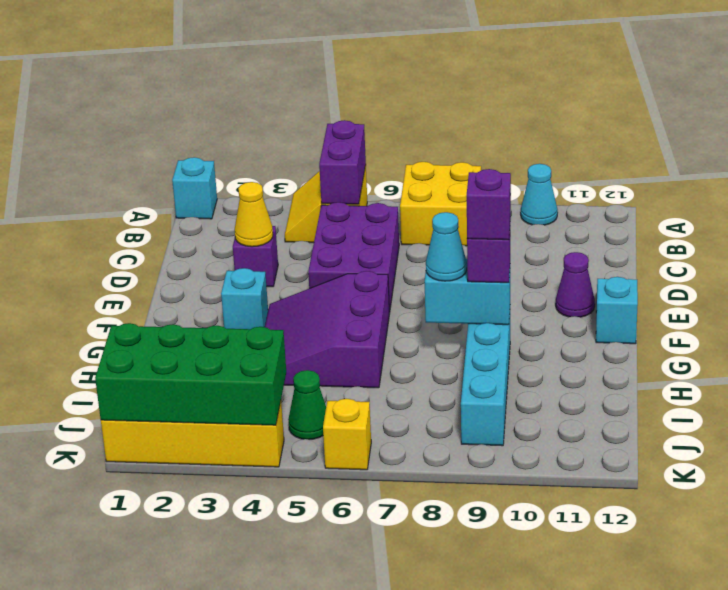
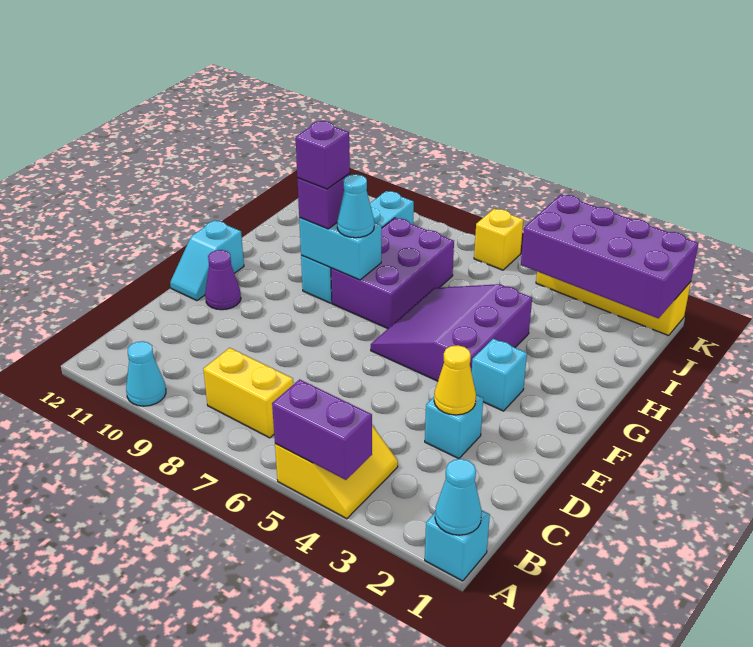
none -> cyan 1x1 cone [435,459,482,535]
purple 1x2 brick [319,120,366,204] -> purple 1x2 brick turned to [272,379,372,480]
yellow 2x2 brick [400,162,481,246] -> yellow 1x2 brick [203,348,293,438]
purple 2x3 brick [308,202,399,313] -> purple 2x3 brick moved to [331,218,454,329]
purple 1x1 brick [233,226,278,287] -> cyan 1x1 brick [425,395,483,459]
purple 3x3 slope [265,271,389,388] -> purple 3x3 slope turned to [371,284,532,381]
green 2x4 brick [95,323,286,425] -> purple 2x4 brick [521,195,698,318]
green 1x1 cone [288,370,326,440] -> none

